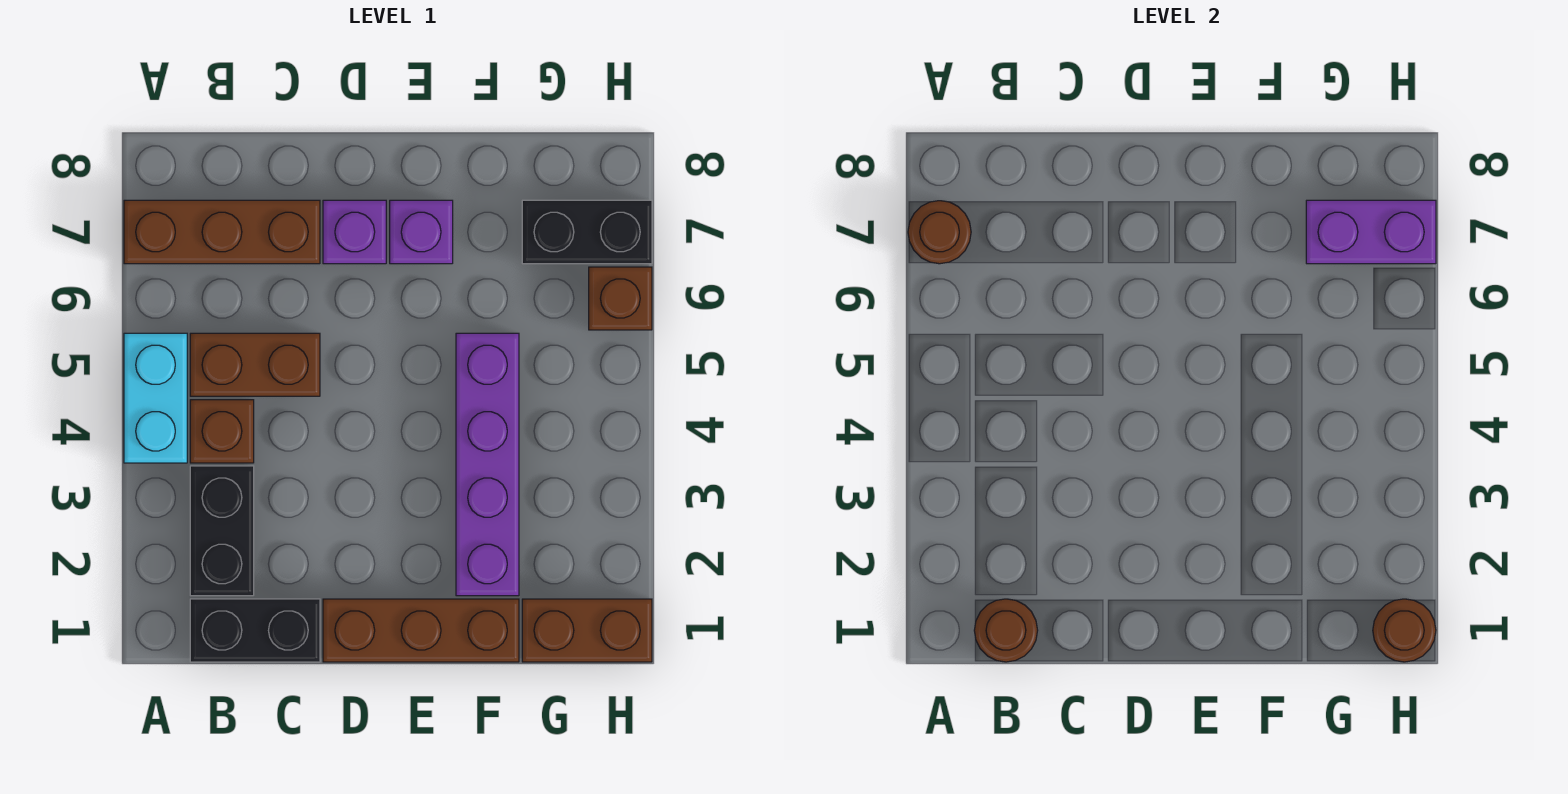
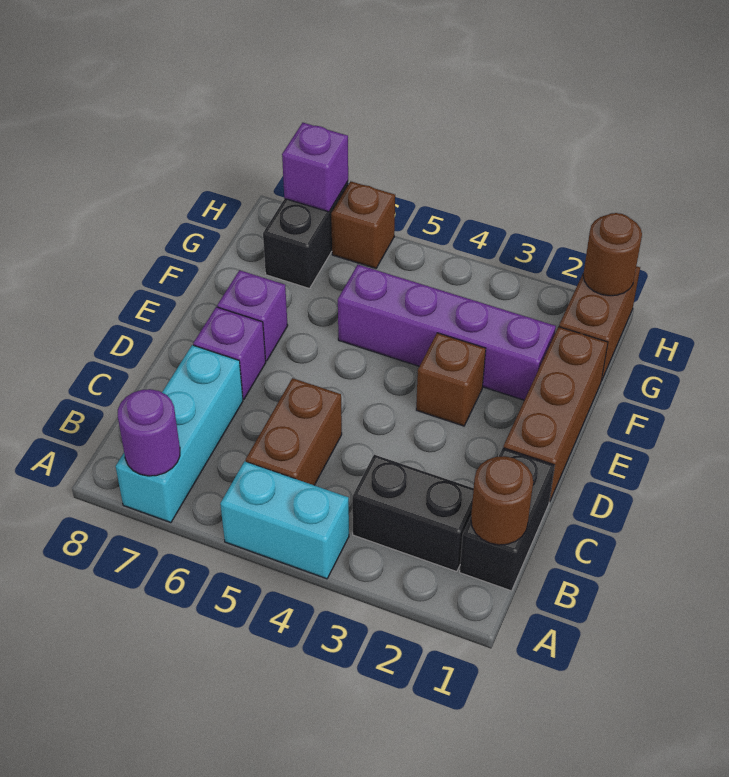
brown 1x3 brick [124,200,320,264] -> cyan 1x3 brick [116,345,243,523]
brown 1x1 round brick [908,201,971,264] -> purple 1x1 round brick [118,389,180,476]
brown 1x1 brick [190,400,254,463] -> brown 1x1 brick moved to [416,333,486,426]
purple 1x2 brick [1306,200,1436,264] -> purple 1x1 brick [282,123,348,212]

